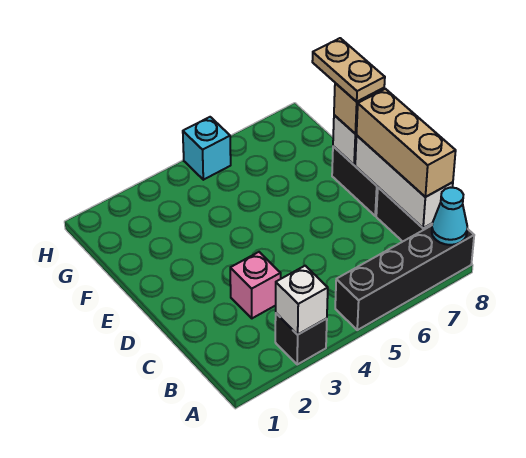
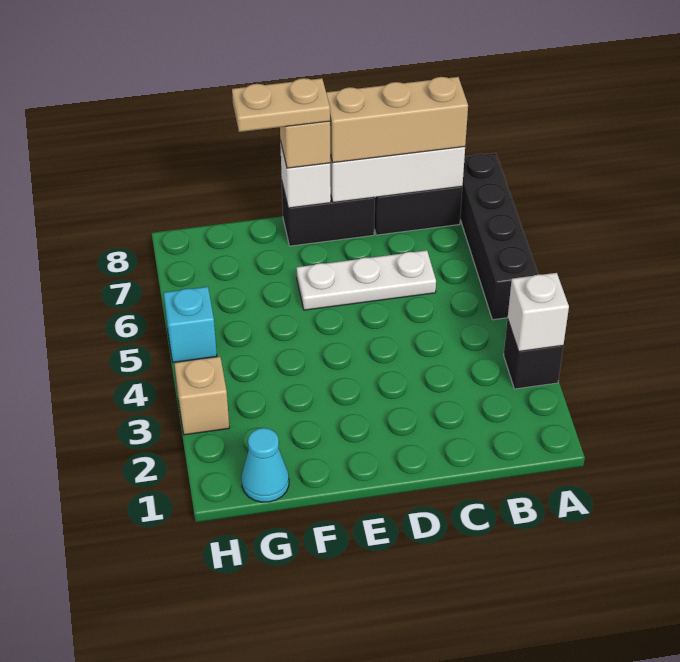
cyan 1x1 cone [432,188,467,245] -> cyan 1x1 cone moved to [242,428,289,502]
pink 1x1 brick [230,252,281,318] -> none
none -> white 1x3 plate [296,250,436,310]
none -> tan 1x1 brick [174,357,229,435]

